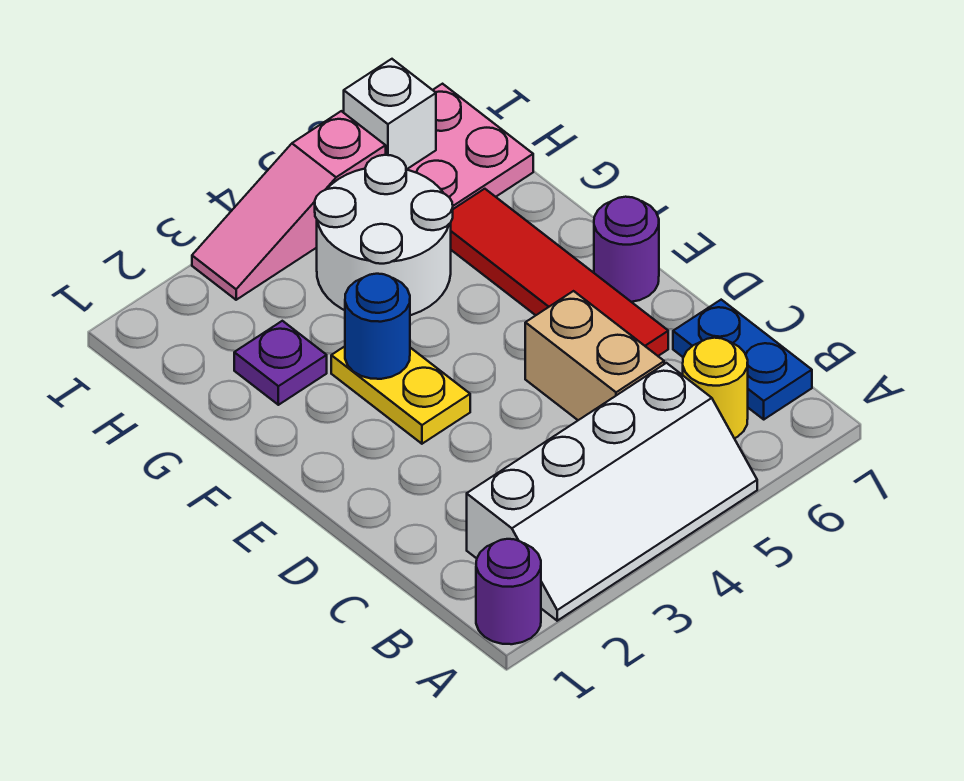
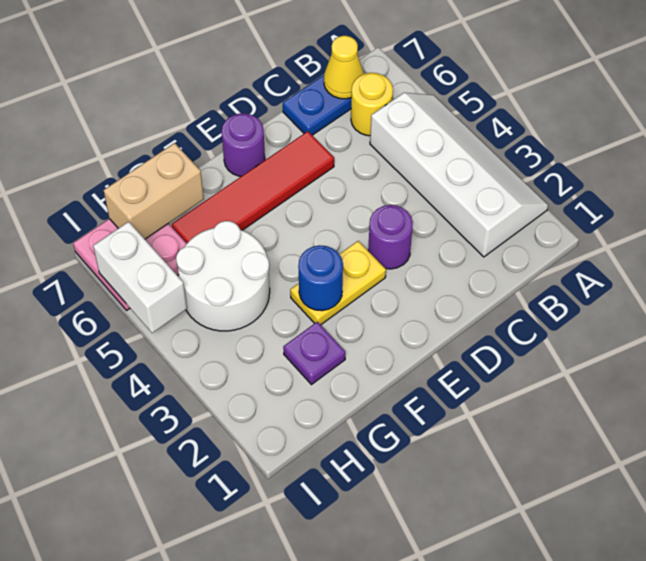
purple 1x1 round brick [476,539,541,644] -> purple 1x1 round brick moved to [368,205,413,269]
none -> yellow 1x1 cone [324,36,364,99]
tan 1x2 brick [525,291,664,420] -> tan 1x2 brick moved to [104,143,204,239]
pink 1x3 slope [192,111,386,300] -> none
white 1x1 brick [344,59,436,169] -> white 1x2 brick [93,222,187,333]

